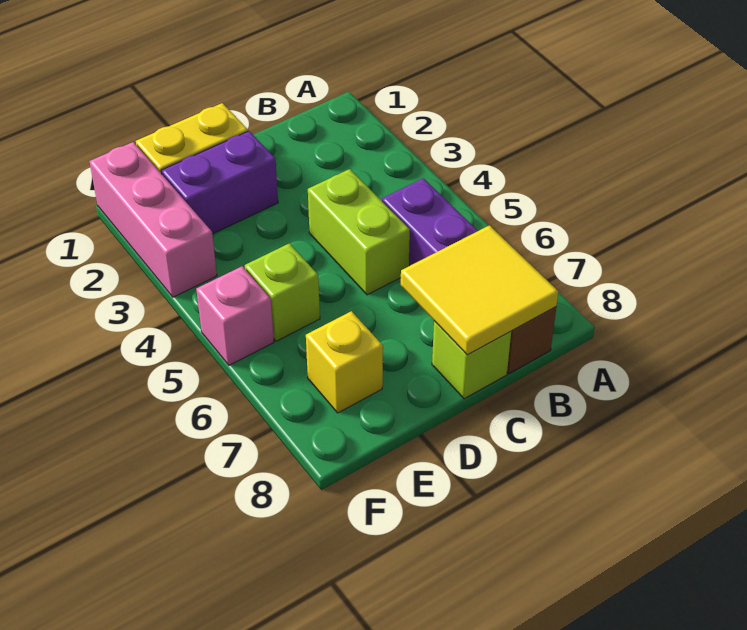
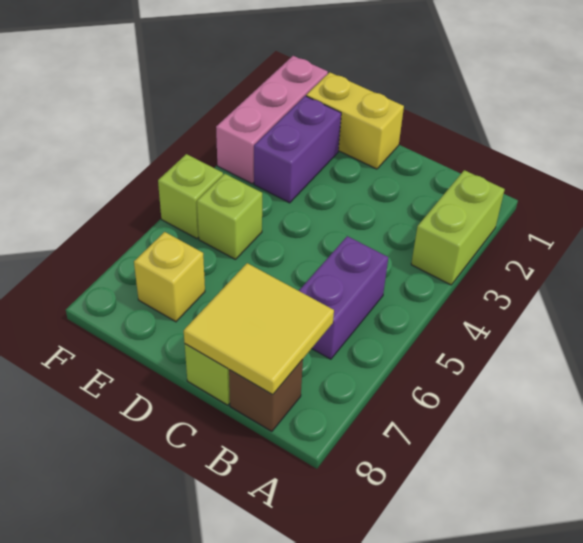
lime 1x2 brick [308,169,410,295] -> lime 1x2 brick moved to [411,170,505,285]
purple 1x2 brick [161,131,278,234] -> purple 1x2 brick turned to [254,96,341,203]
pink 1x1 brick [196,266,274,365] -> lime 1x1 brick [158,154,223,239]

